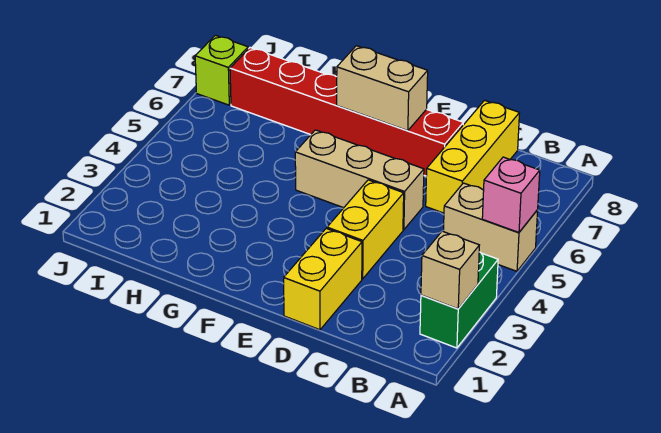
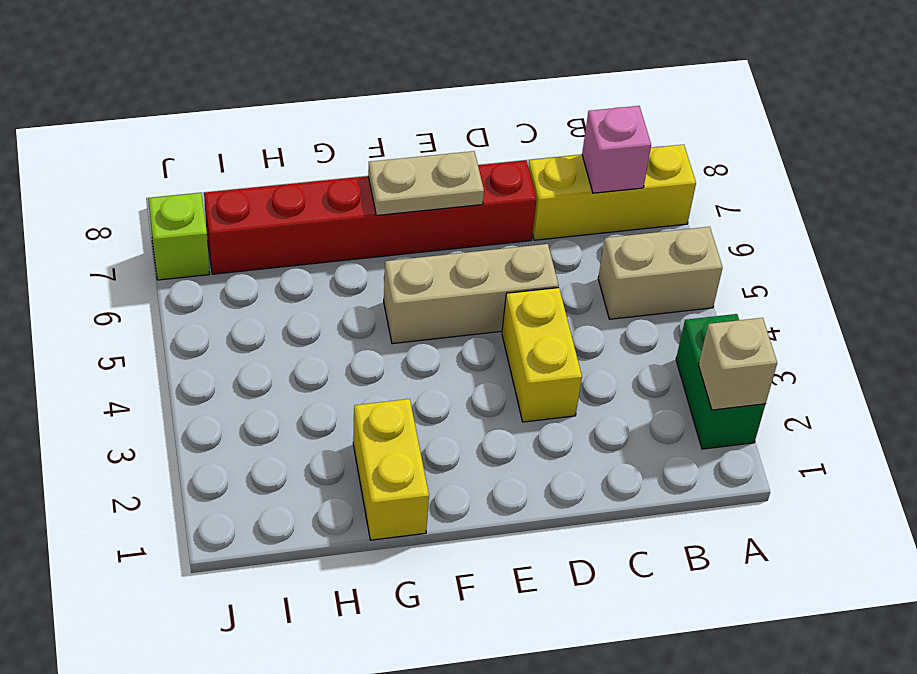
pink 1x1 brick [482,157,540,232] -> pink 1x1 brick moved to [582,106,651,193]
yellow 1x3 brick [426,100,519,213] -> yellow 1x3 brick turned to [528,145,696,240]
yellow 1x2 brick [284,229,362,330] -> yellow 1x2 brick moved to [353,399,429,540]
tan 1x2 brick [337,46,428,131] -> tan 1x2 plate [368,151,484,215]

